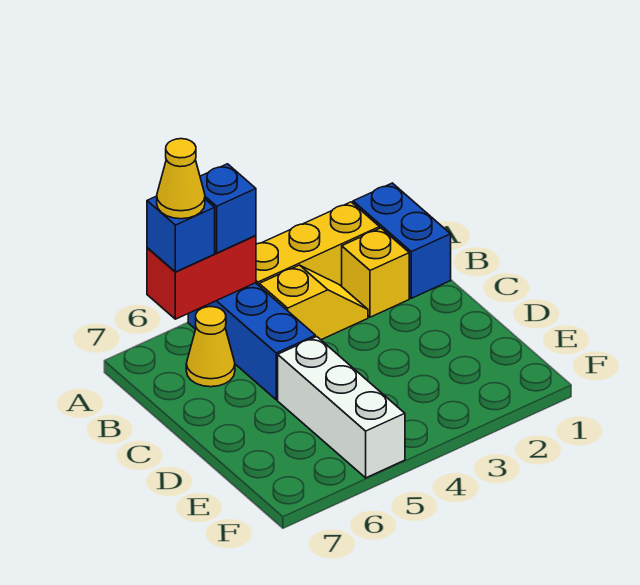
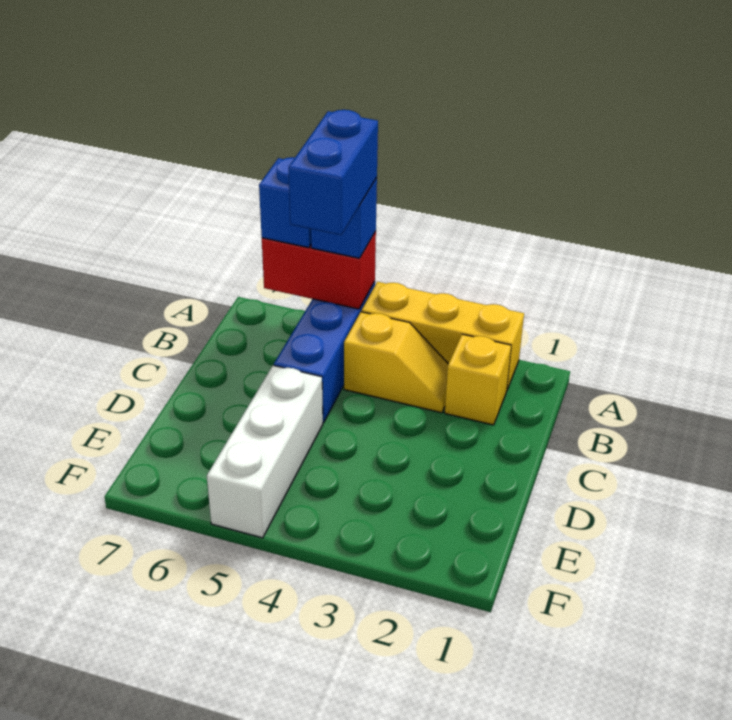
blue 1x2 brick [353,183,451,298] -> blue 1x2 brick moved to [289,110,378,235]
yellow 1x1 cone [157,139,205,219] -> none
yellow 1x1 cone [186,307,235,387] -> none

